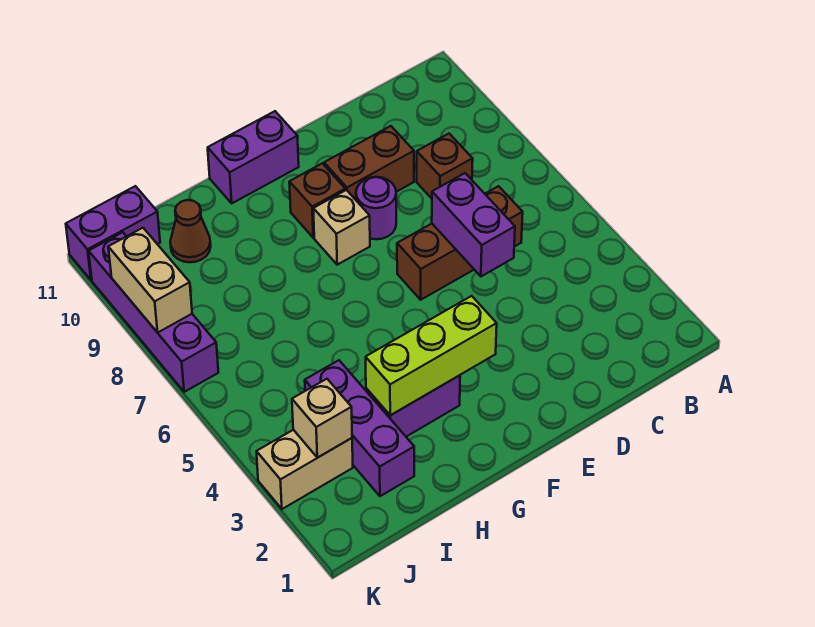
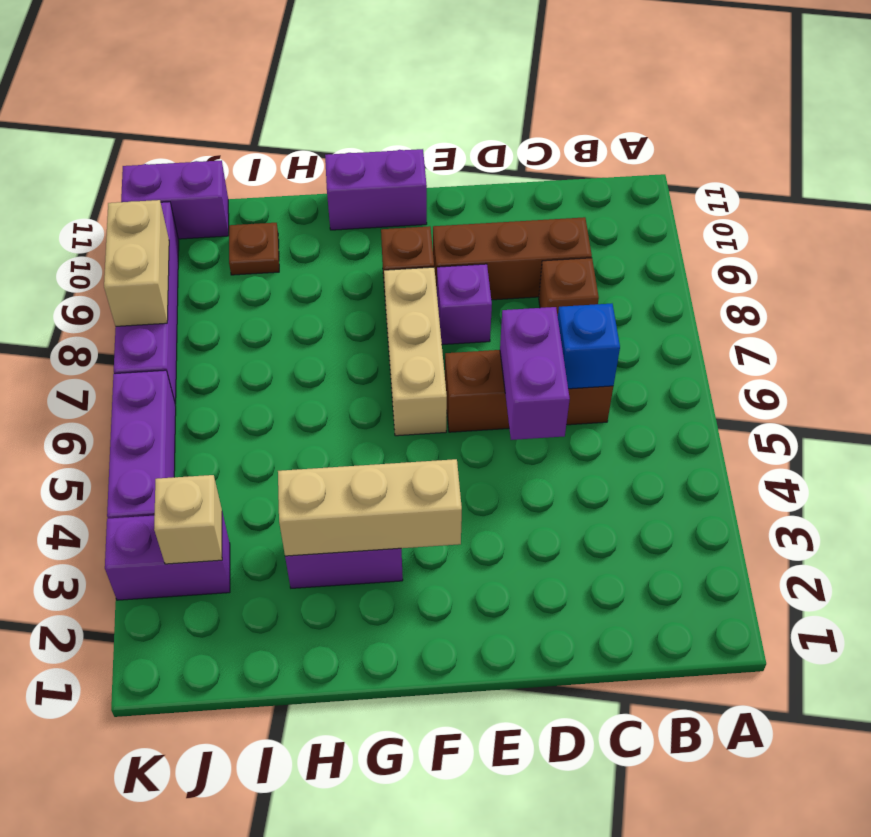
none -> blue 1x1 brick [558,304,620,389]
brown 1x2 brick [324,126,414,200] -> brown 1x3 brick [433,217,592,300]
purple 1x1 round brick [356,177,396,239] -> purple 1x1 brick [437,264,492,345]
lime 1x3 brick [366,296,497,415] -> tan 1x3 brick [278,459,462,556]
tan 1x1 brick [313,190,370,265] -> tan 1x3 brick [384,267,447,436]
purple 1x3 brick [305,360,414,496] -> purple 1x3 brick moved to [107,370,176,518]
brown 1x1 cone [170,200,211,262] -> brown 1x1 plate [229,223,279,275]
tan 1x2 brick [256,430,353,509] -> purple 1x2 brick [105,513,230,600]

